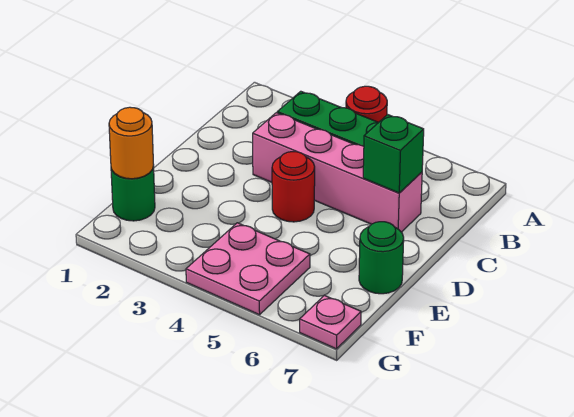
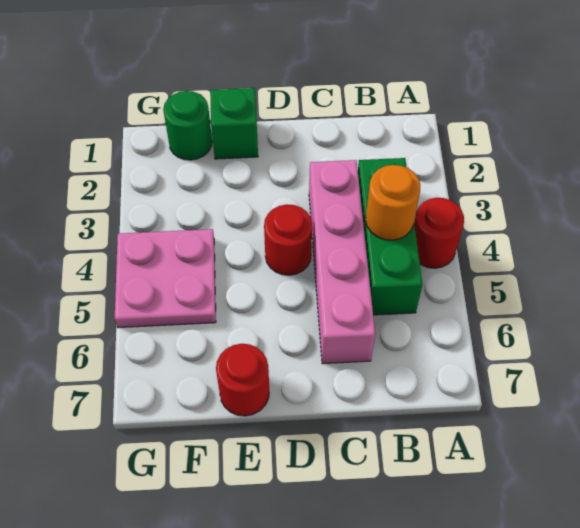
green 1x1 brick [363,115,424,193] -> green 1x1 brick moved to [210,88,258,159]
green 1x1 round brick [359,222,404,294] -> red 1x1 round brick [216,344,269,416]
orange 1x1 round brick [109,107,154,179] -> orange 1x1 round brick moved to [366,165,420,240]
pink 1x1 plate [300,295,361,349] -> none

